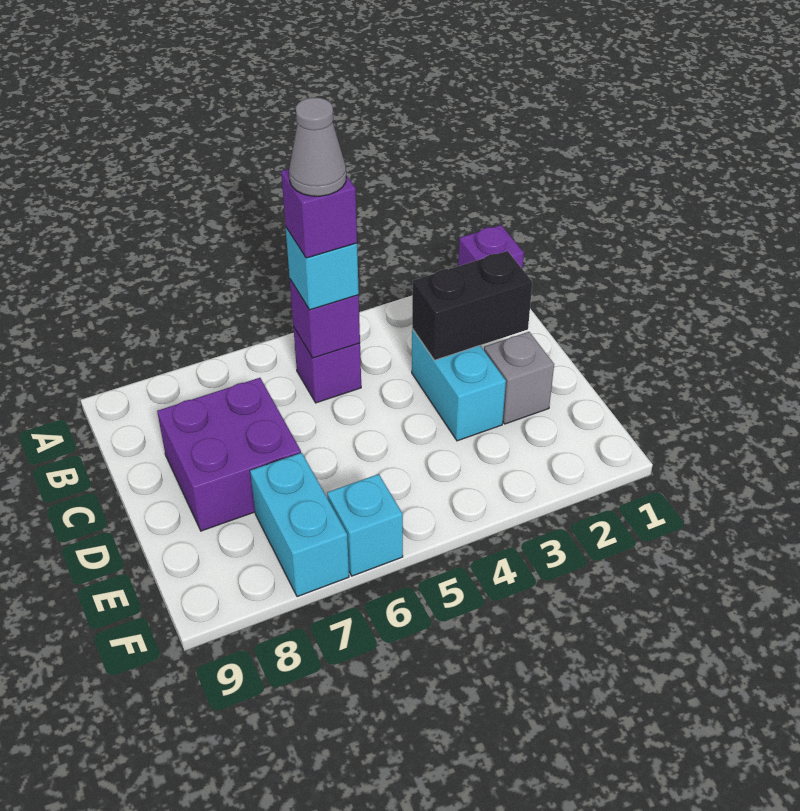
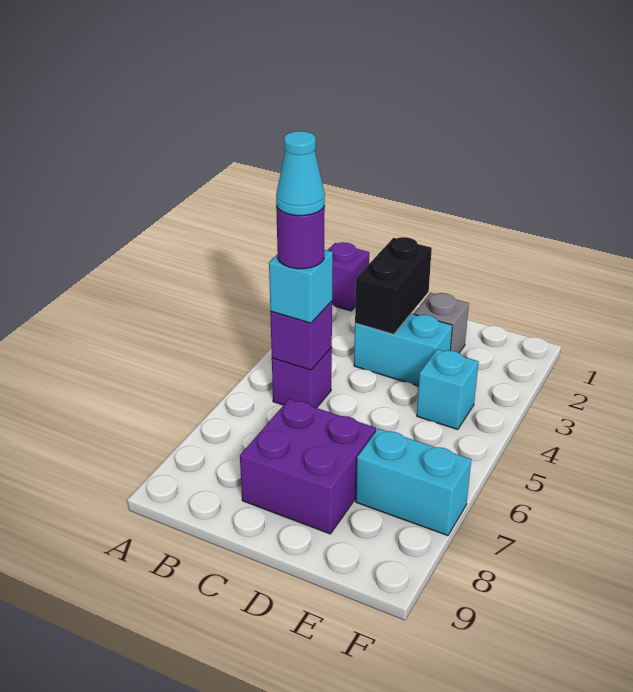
purple 1x1 brick [281,169,357,258] -> purple 1x1 round brick [276,206,325,269]
grey 1x1 cone [289,98,346,196] -> cyan 1x1 cone [276,131,325,216]
cyan 1x1 brick [327,474,403,576] -> cyan 1x1 brick moved to [417,349,479,430]

